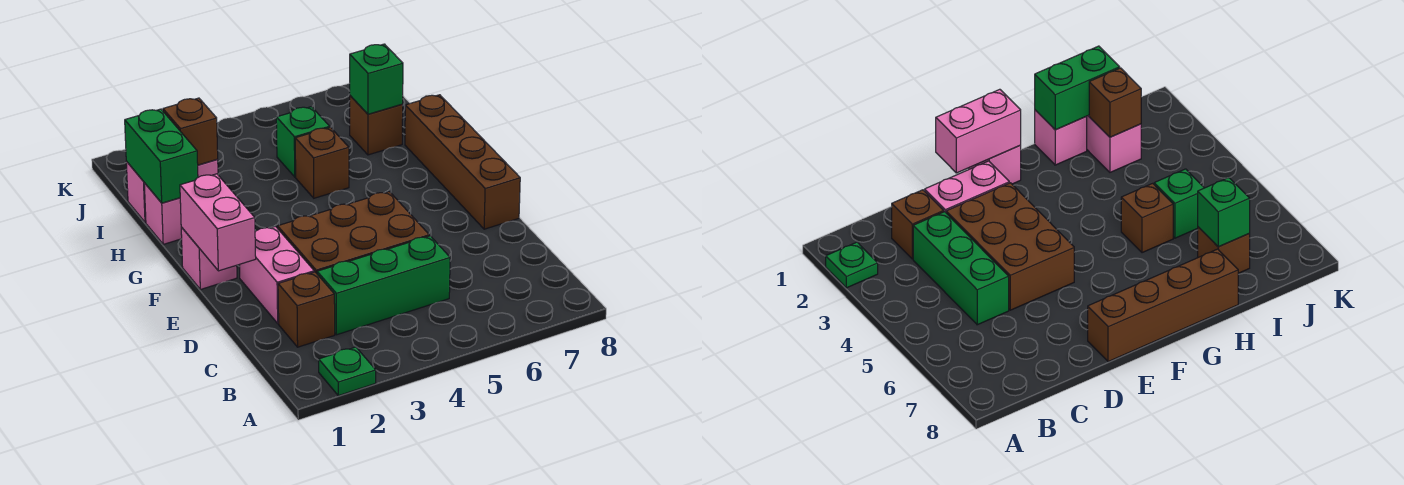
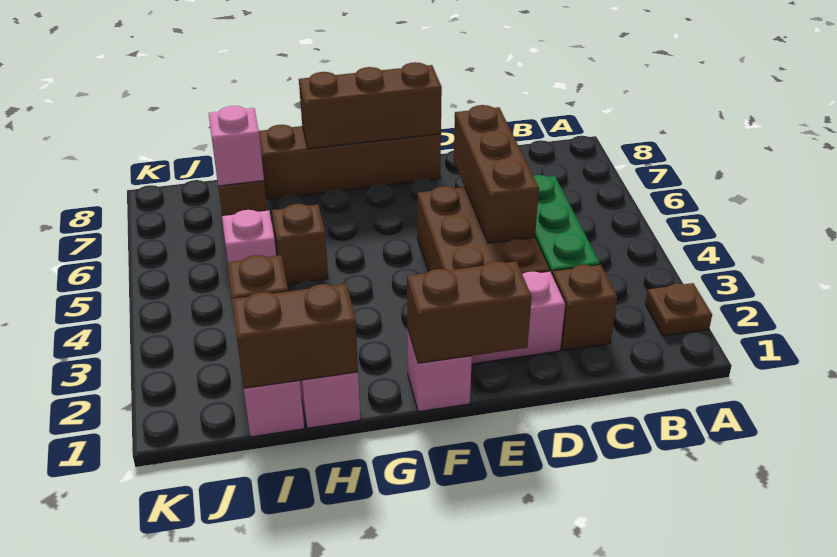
green 1x1 plate [319,347,376,396] -> brown 1x1 plate [645,283,712,336]
none -> brown 1x3 brick [454,105,539,243]
pink 1x2 brick [180,174,256,271] -> brown 1x2 brick [407,261,532,363]
none -> brown 1x3 brick [299,62,442,149]
green 1x2 brick [125,109,198,203] -> brown 1x2 brick [232,284,358,388]
green 1x1 brick [276,107,330,177] -> pink 1x1 brick [222,210,276,262]
green 1x1 brick [350,44,403,114] -> pink 1x1 brick [209,106,264,186]

